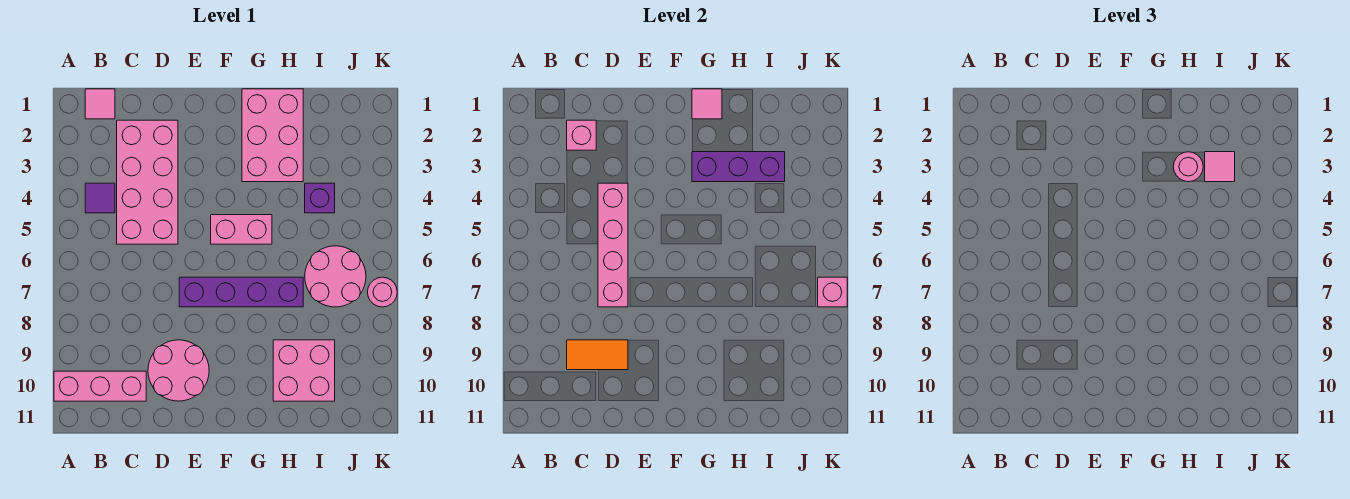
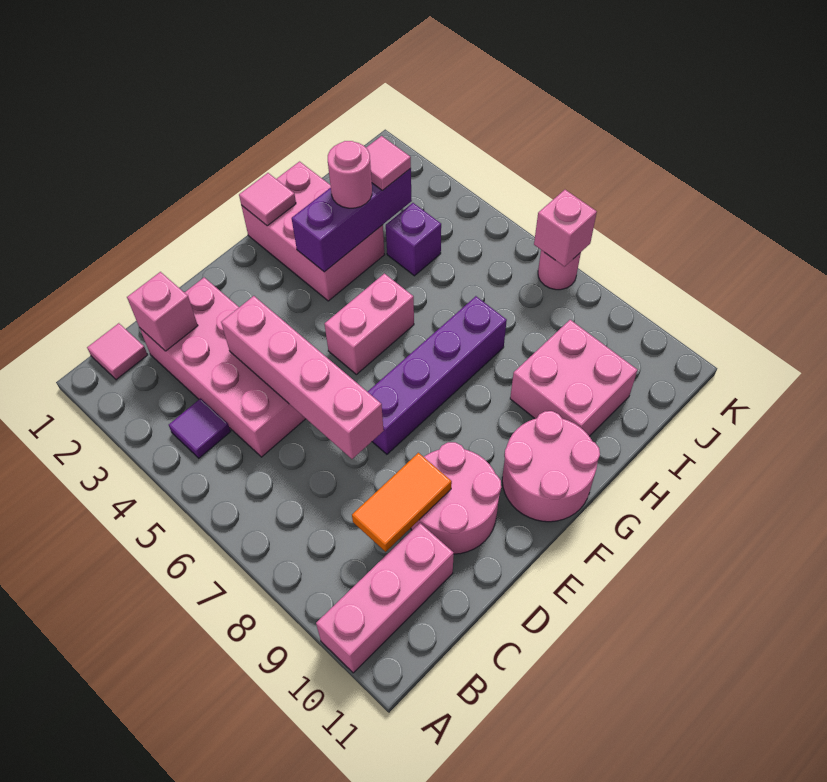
pink 2x2 round brick [305,246,366,307] -> pink 2x2 round brick moved to [502,411,600,522]

